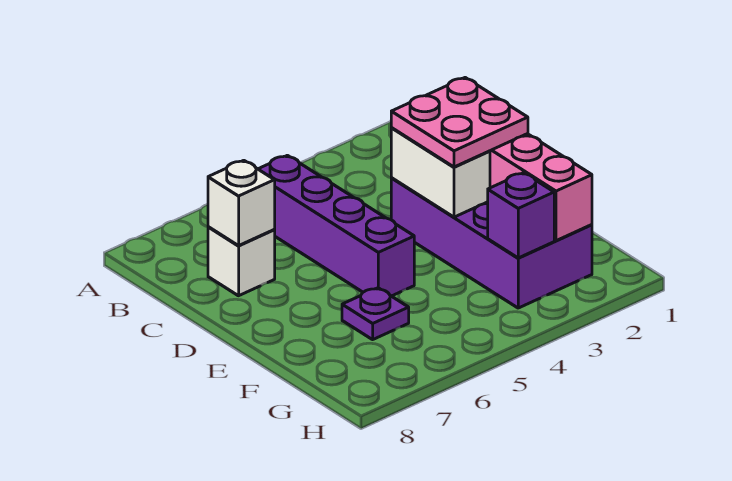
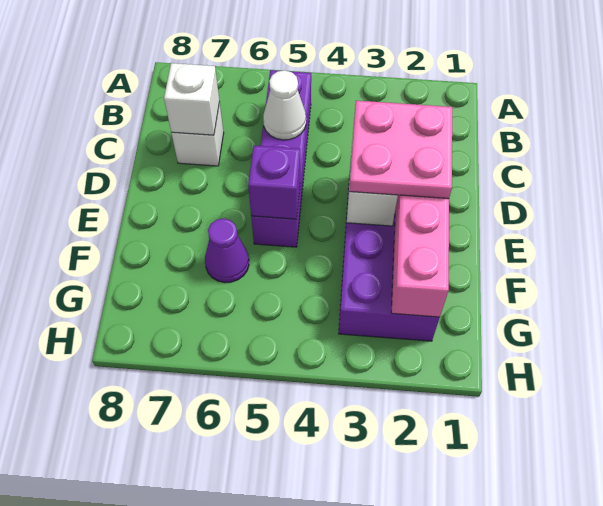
none -> white 1x1 cone [263,70,306,140]
purple 1x1 plate [342,288,409,340] -> purple 1x1 cone [205,218,249,283]
purple 1x1 brick [488,173,554,258] -> purple 1x1 brick moved to [248,146,300,219]

